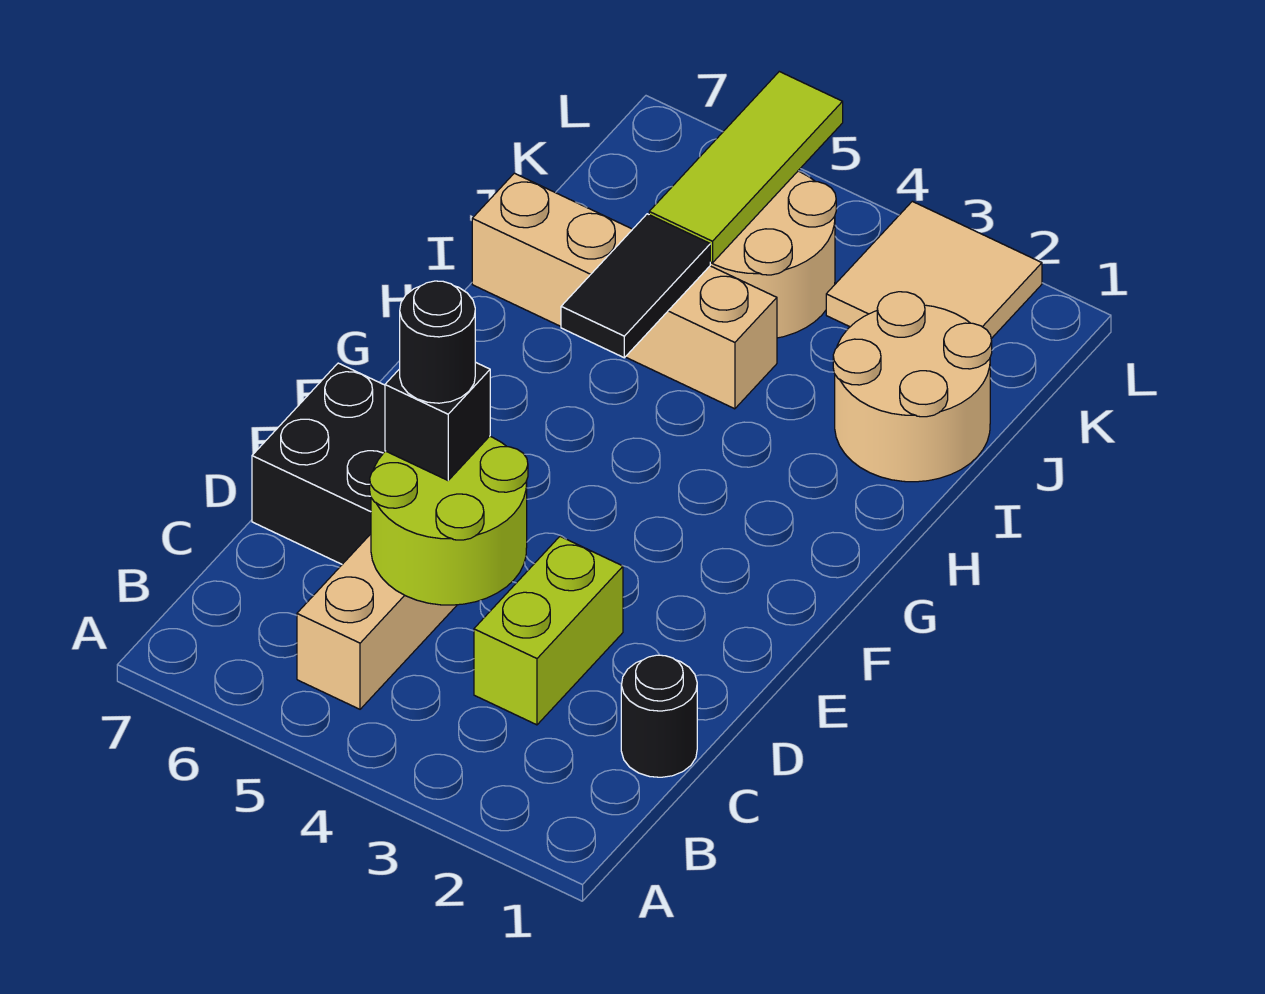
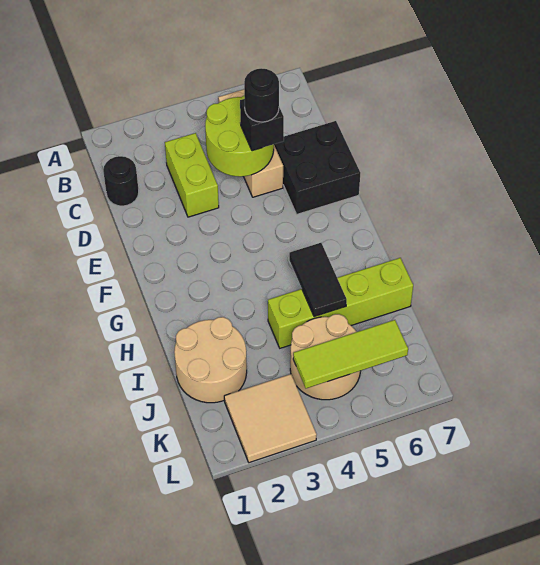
tan 1x4 brick [472,173,777,409] -> lime 1x4 brick [268,258,413,348]
lime 1x3 tile [649,72,843,263] -> lime 1x3 tile turned to [293,320,408,388]

